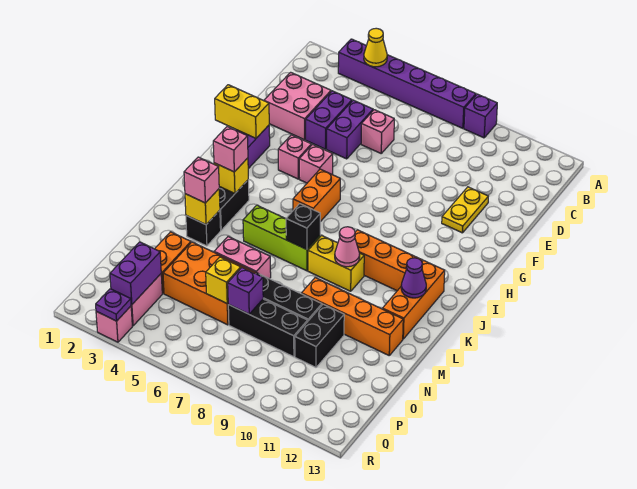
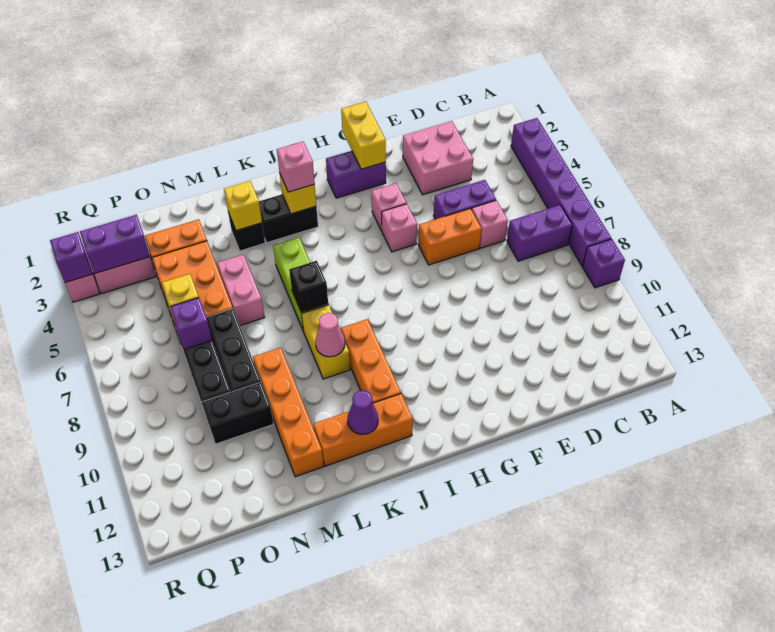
yellow 1x1 cone [364,28,387,67] -> none
purple 1x2 brick [306,91,352,149] -> purple 1x2 brick moved to [507,205,572,261]
yellow 1x2 plate [442,187,488,233] -> none
orange 1x2 brick [293,169,340,222] -> orange 1x2 brick moved to [418,208,482,265]
pink 1x1 brick [184,157,219,203] -> none
purple 1x1 plate [96,289,131,321] -> purple 1x1 brick [50,232,92,283]

